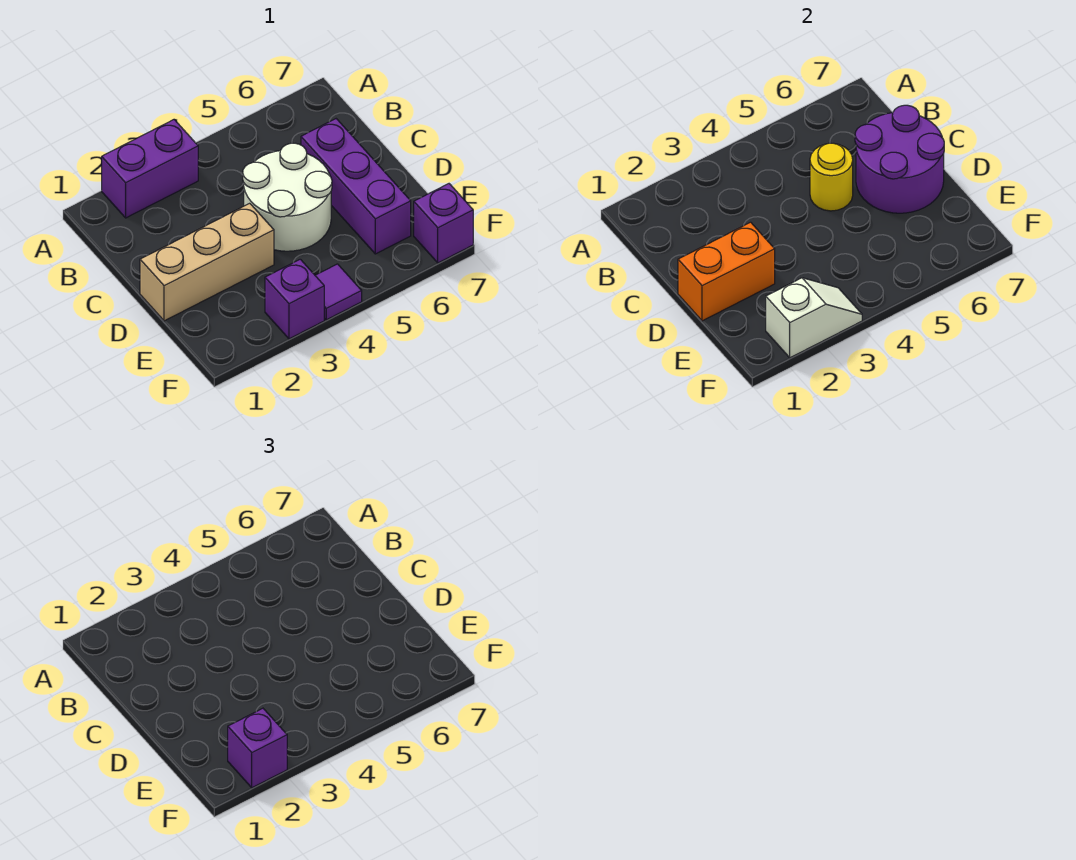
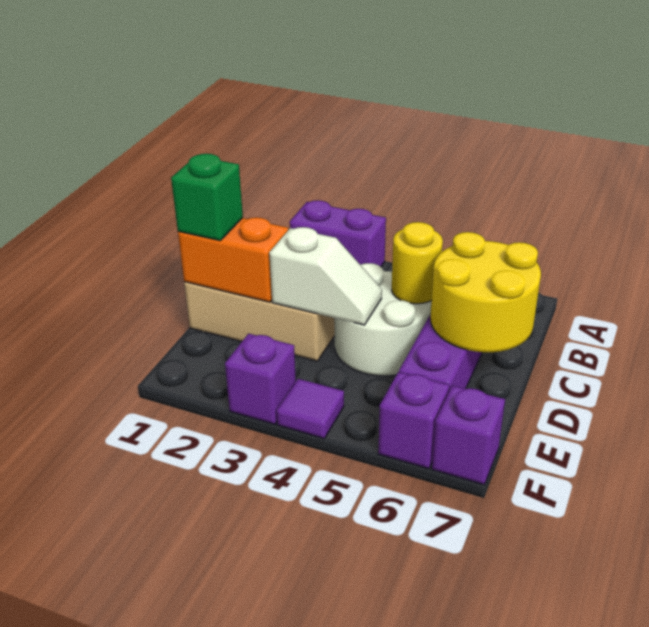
purple 2x2 round brick [855,105,944,213] -> yellow 2x2 round brick [430,232,541,352]
none -> green 1x1 brick [171,154,243,241]
white 1x2 slope [766,278,862,358] -> white 1x2 slope moved to [269,227,382,325]
purple 1x1 brick [228,708,287,788] -> purple 1x1 brick moved to [378,372,449,469]

